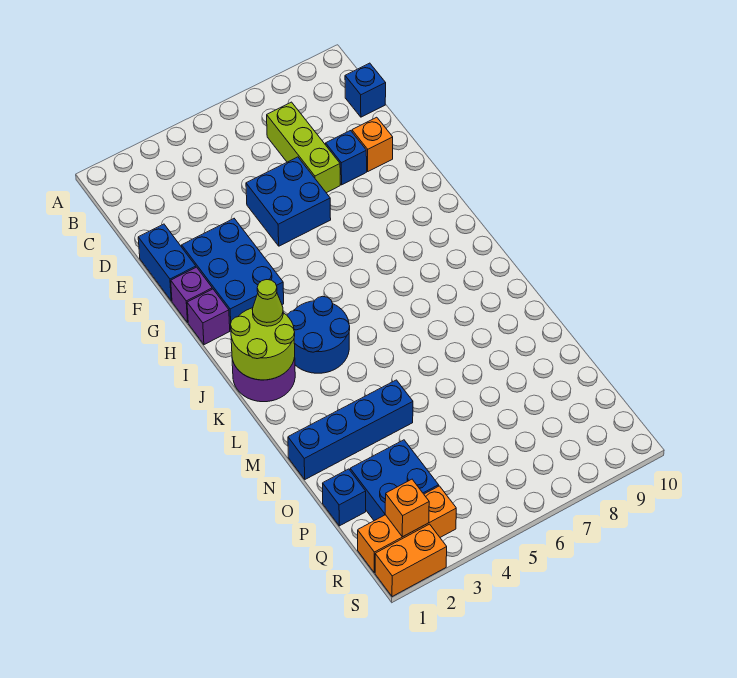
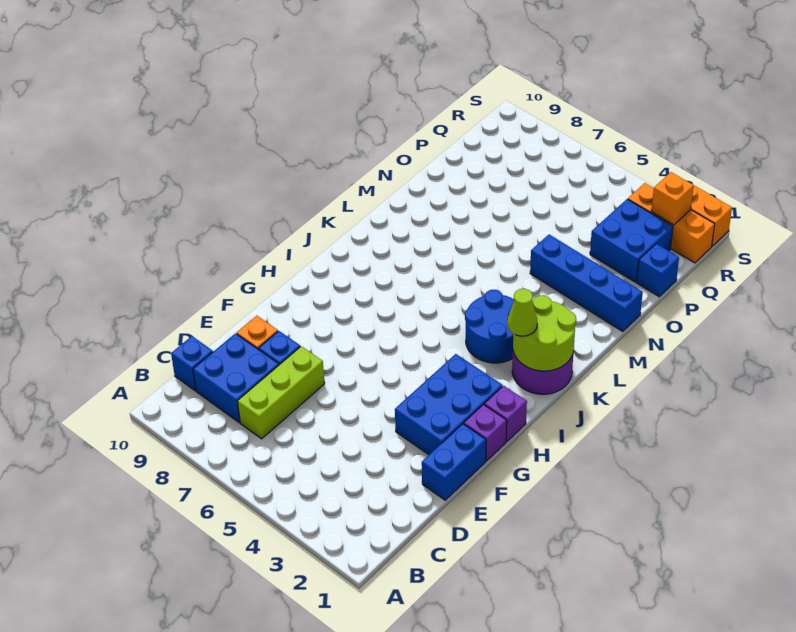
blue 2x2 brick [246,157,331,246] -> blue 2x2 brick moved to [193,333,279,422]

